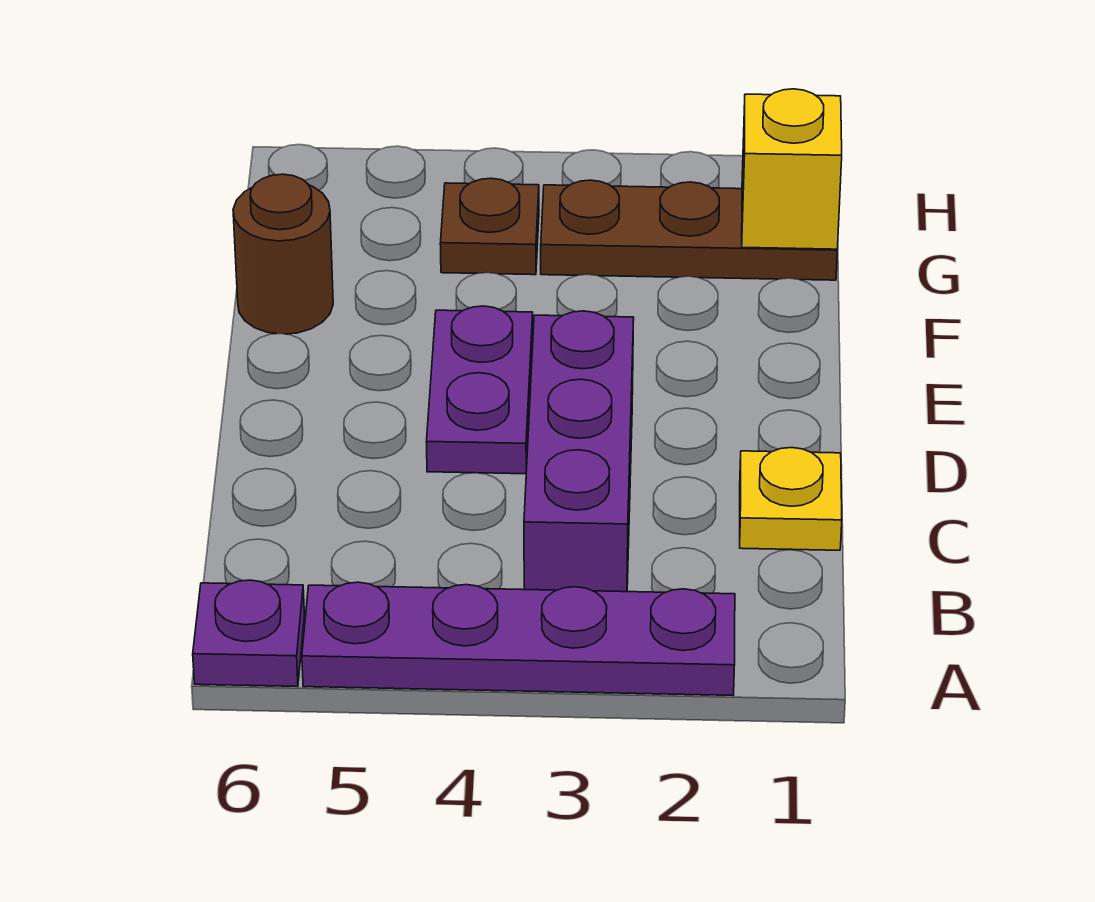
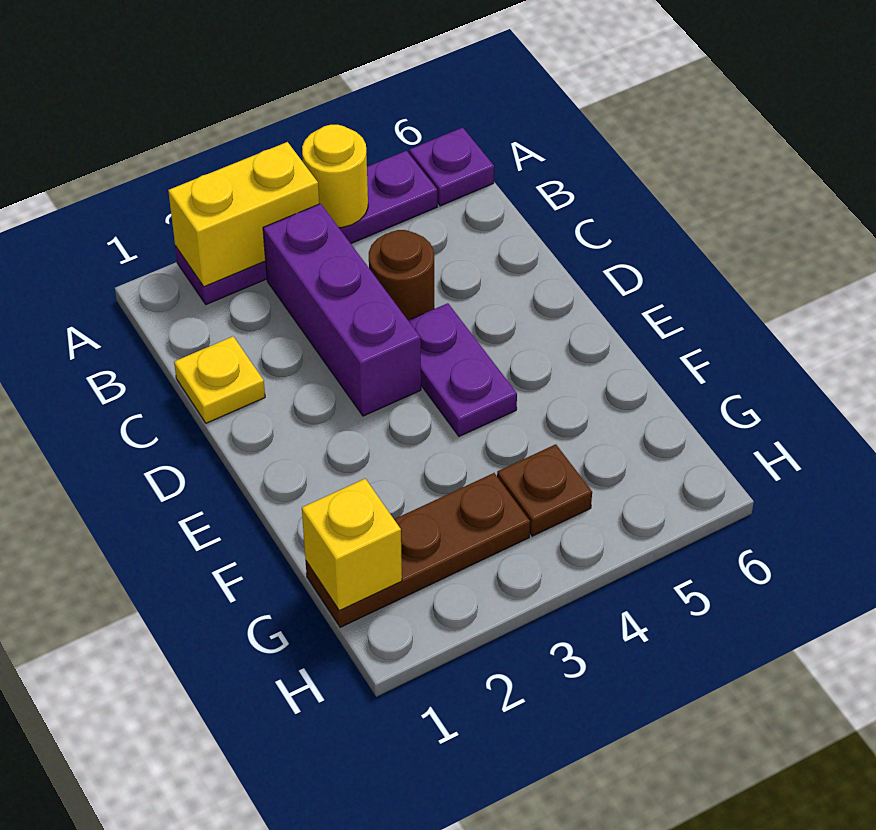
none -> yellow 1x2 brick [168,142,319,287]
none -> yellow 1x1 round brick [302,125,368,228]
brown 1x1 round brick [233,174,333,334] -> brown 1x1 round brick moved to [369,230,434,320]

